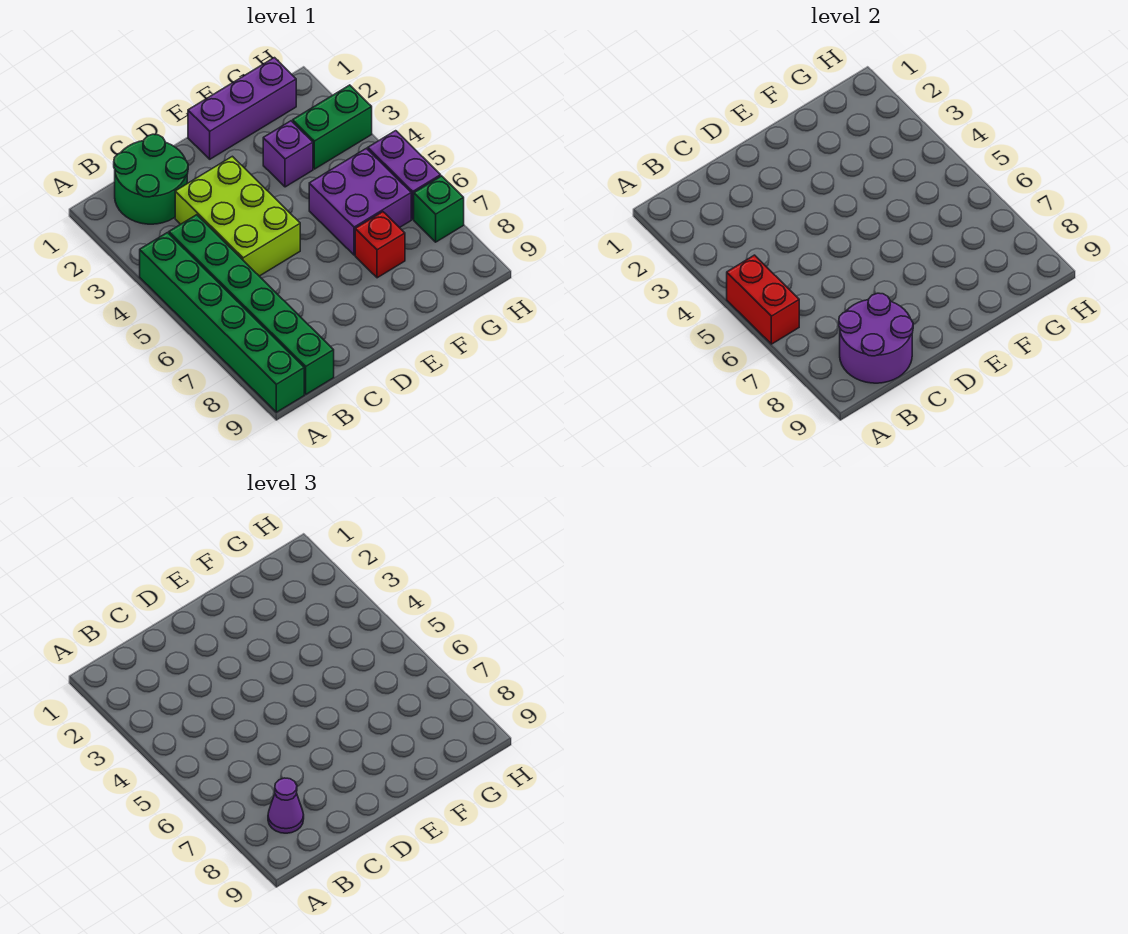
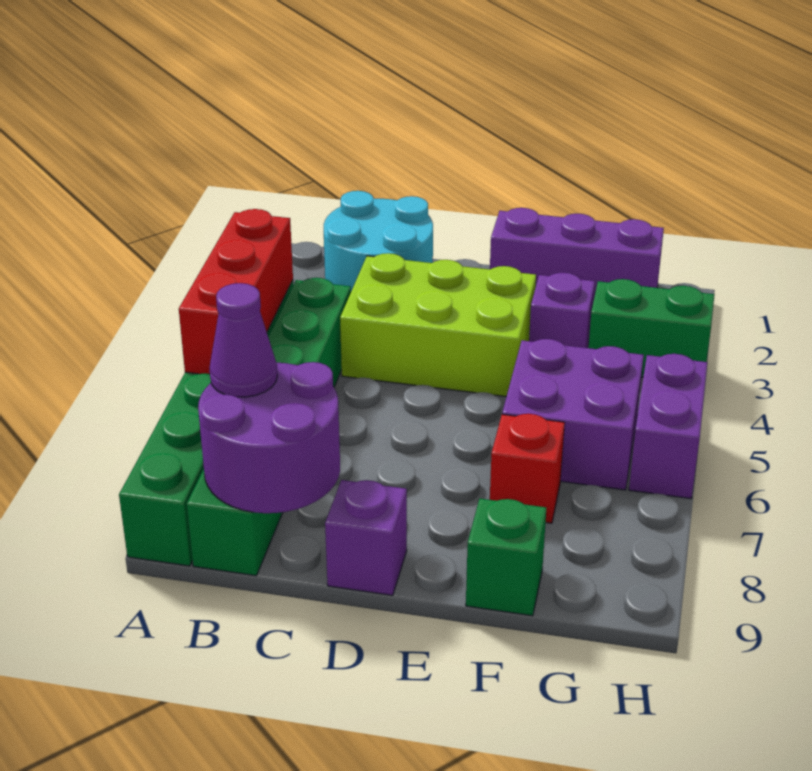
red 1x2 brick [727,255,799,344] -> red 1x3 brick [179,209,293,374]
green 2x2 round brick [114,134,188,224] -> cyan 2x2 round brick [324,191,433,291]
lime 2x3 brick [175,156,300,276] -> lime 2x3 brick turned to [340,253,536,397]
none -> purple 1x1 brick [325,480,407,595]
green 1x1 brick [414,176,464,242] -> green 1x1 brick moved to [466,499,546,616]

